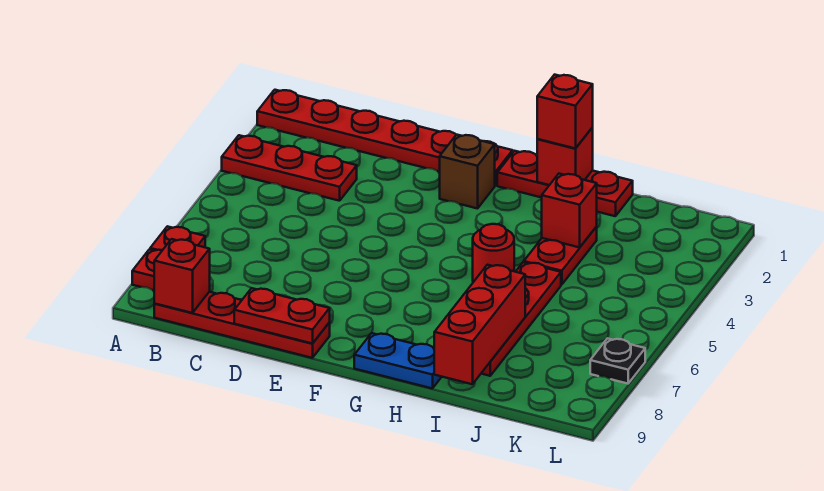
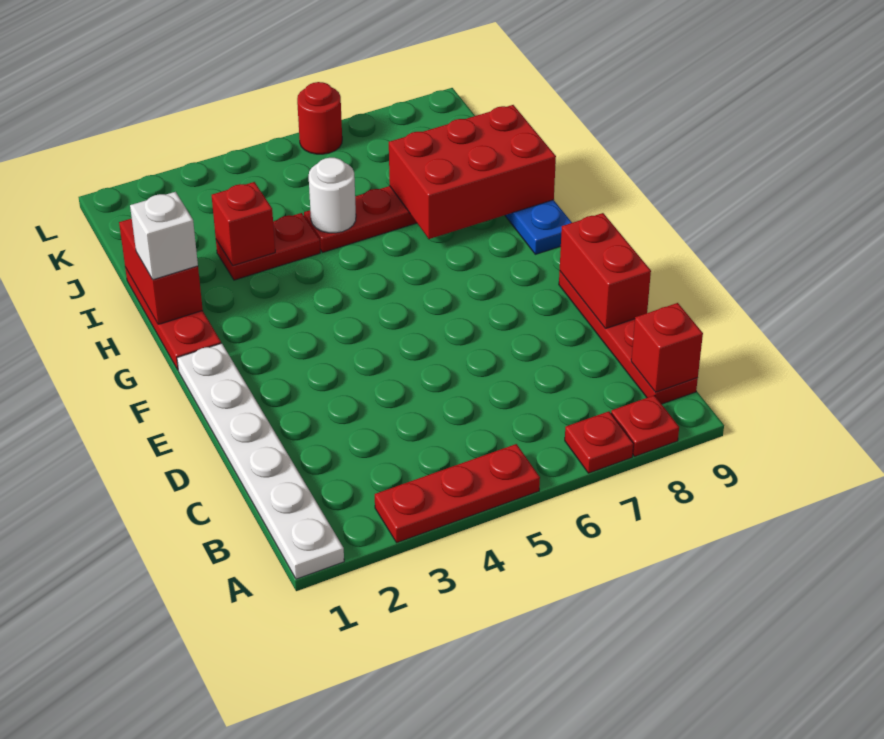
red 1x6 plate [257,90,513,186] -> white 1x6 plate [177,343,344,579]
red 1x3 plate [222,135,357,201] -> red 1x3 plate turned to [375,444,540,543]
red 1x2 plate [234,288,330,344] -> red 1x2 brick [560,213,651,328]
brown 1x1 brick [440,135,495,209] -> none
red 1x1 brick [537,128,593,185] -> red 1x2 brick [119,218,203,324]
red 1x1 brick [537,75,593,149] -> white 1x1 brick [130,192,198,280]
red 1x1 round brick [473,224,514,282] -> red 1x1 round brick moved to [297,82,342,154]
none -> white 1x1 round brick [309,158,356,233]
red 1x3 brick [434,265,525,384] -> red 2x3 brick [389,105,556,239]
black 1x1 plate [590,338,645,384] -> none

